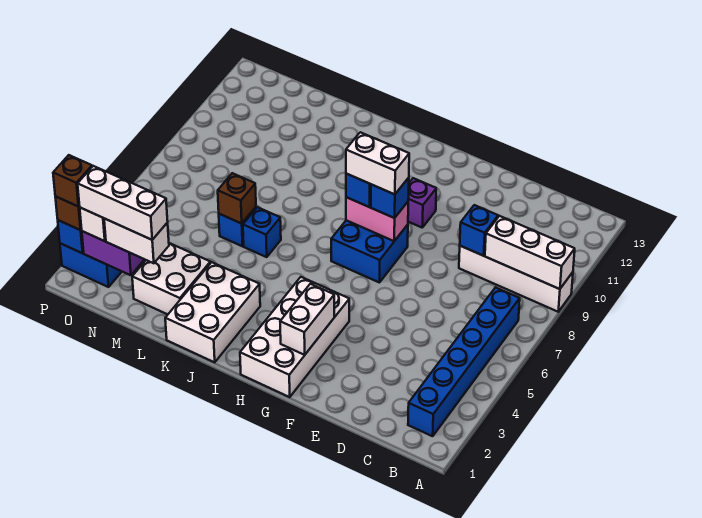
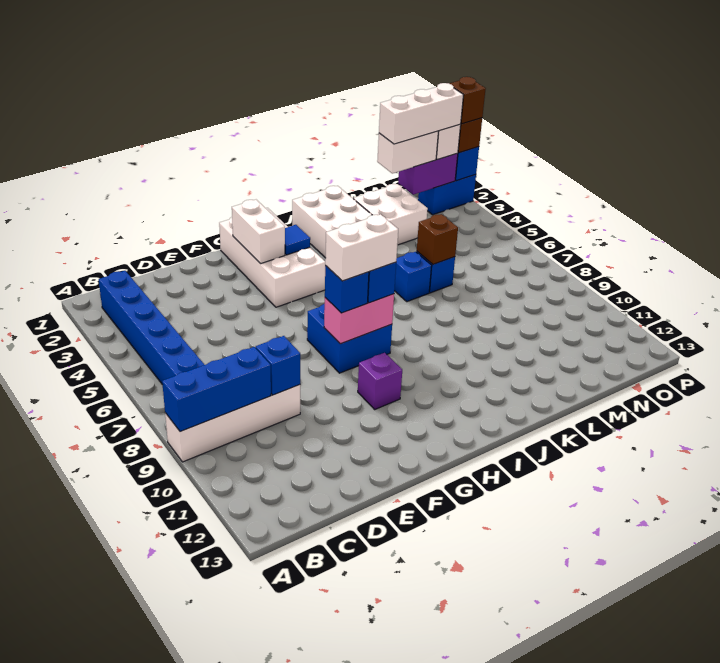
white 1x3 brick [485,216,575,289] -> blue 1x3 brick [162,347,271,432]
none -> blue 1x1 tile [285,225,310,255]

